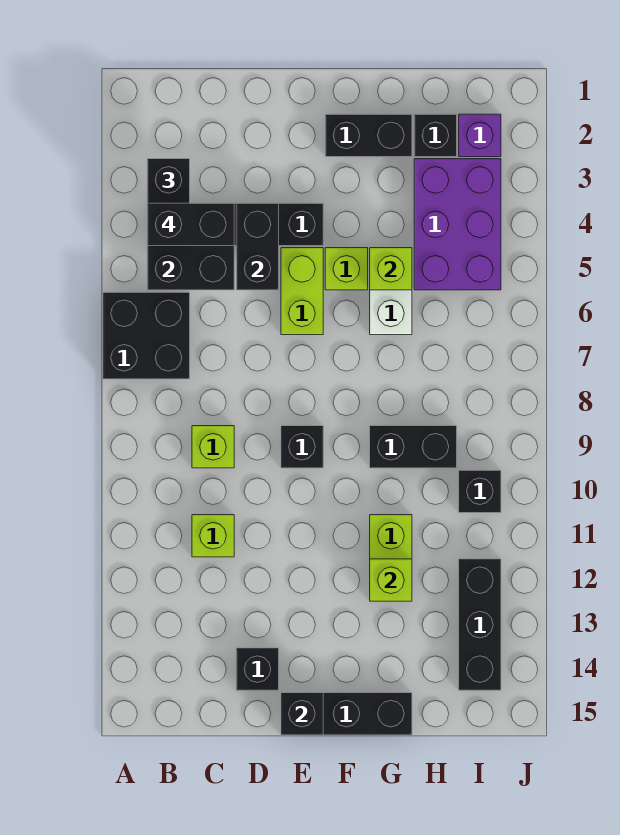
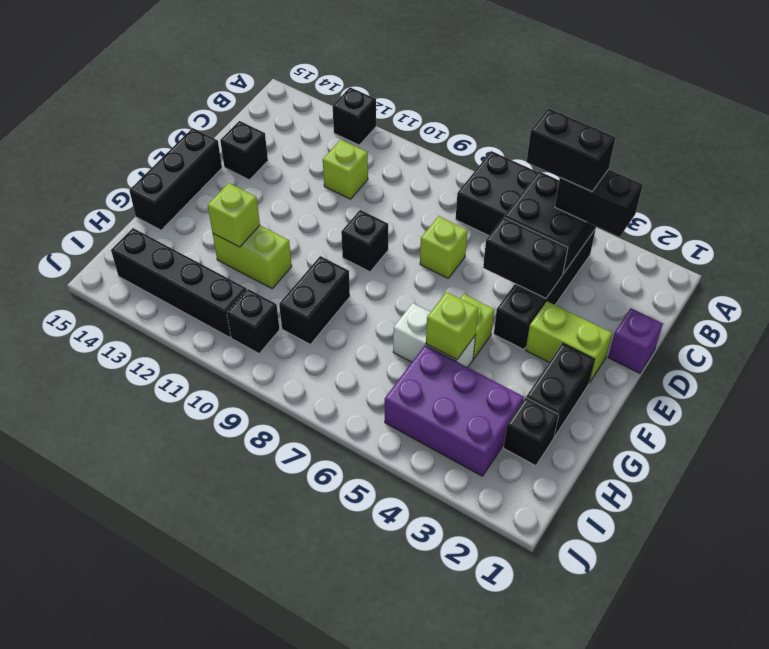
black 1x2 brick [147,203,234,246] -> black 1x2 brick turned to [527,108,615,192]
lime 1x1 brick [192,426,234,468] -> lime 1x1 brick moved to [420,216,468,278]
lime 1x2 brick [281,248,323,335] -> lime 1x2 brick moved to [526,301,612,383]
black 1x1 brick [281,693,323,735] -> black 1x1 brick moved to [333,87,376,145]
purple 1x1 brick [459,114,501,157] -> purple 1x1 brick moved to [608,308,663,373]
black 1x3 brick [459,559,501,690] -> black 1x4 brick [111,228,247,337]

